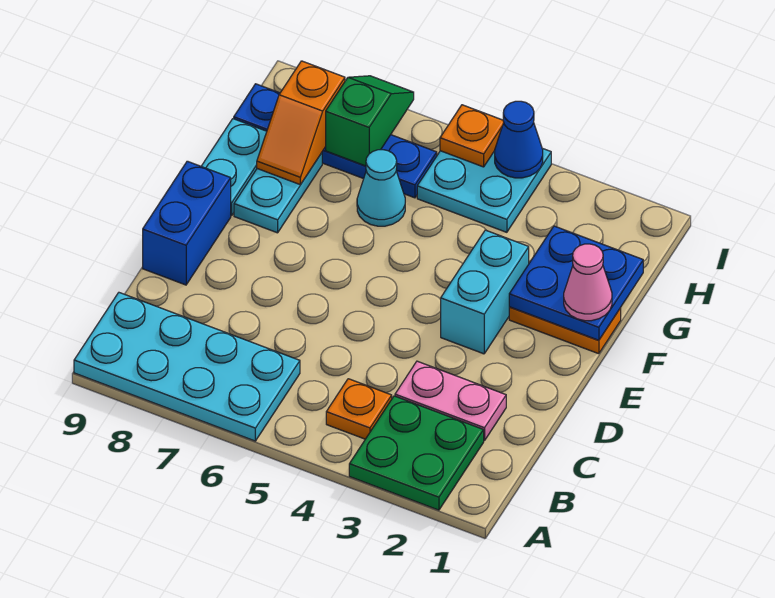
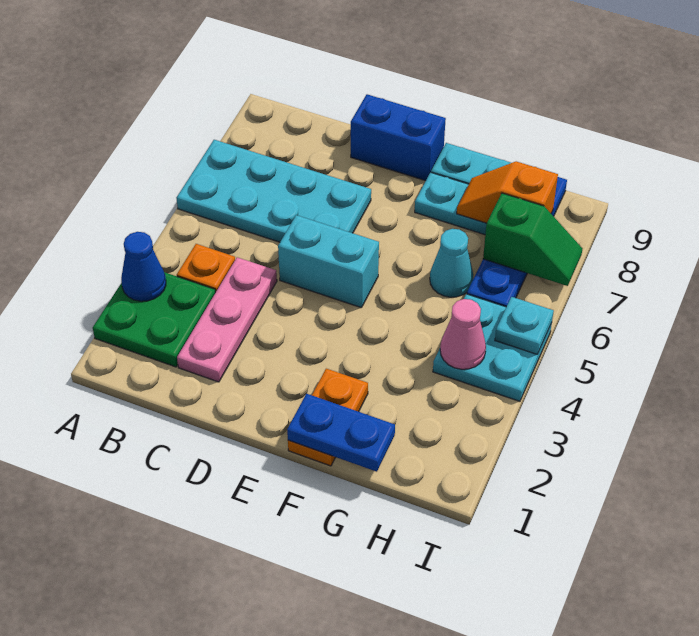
cyan 2x4 plate [74,293,300,441] -> cyan 2x4 plate turned to [177,140,371,242]
pink 1x2 plate [395,361,506,441] -> pink 1x3 plate [177,257,277,382]
cyan 1x2 brick [441,230,529,354] -> cyan 1x2 brick moved to [278,215,379,308]
blue 2x2 plate [509,226,643,340] -> blue 1x2 plate [287,394,395,472]
pink 1x1 cone [564,244,612,321] -> pink 1x1 cone moved to [440,299,486,369]
blue 1x1 cone [495,101,543,178] -> blue 1x1 cone moved to [121,232,166,301]
orange 1x1 plate [440,105,504,167] -> cyan 1x1 plate [495,297,554,354]

